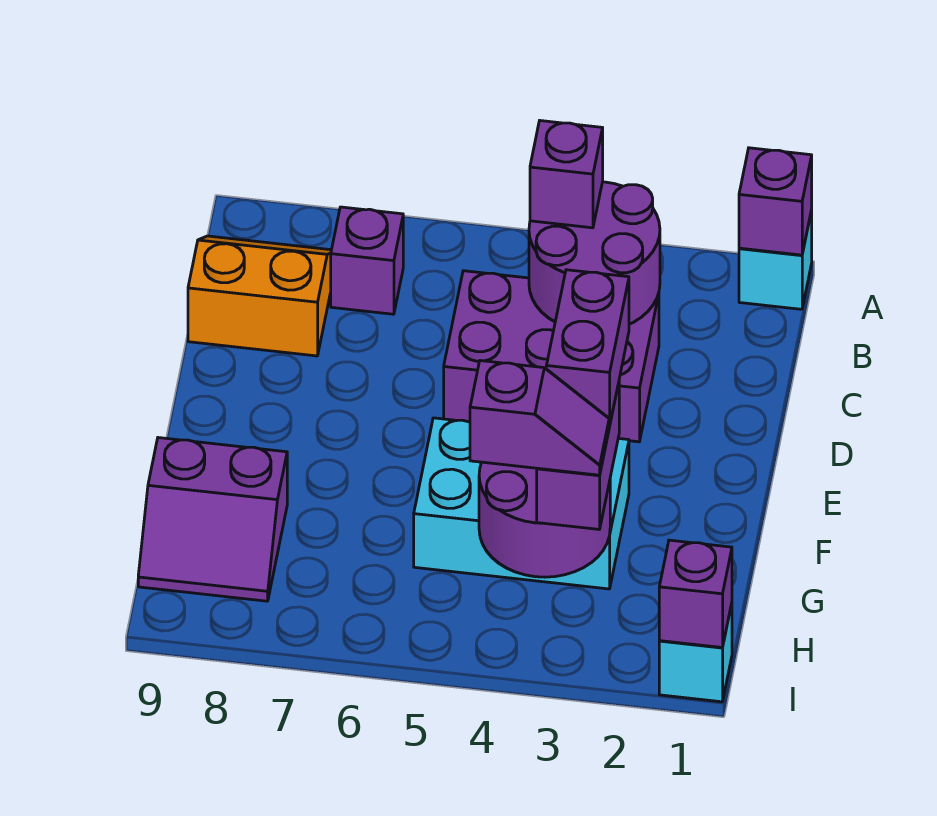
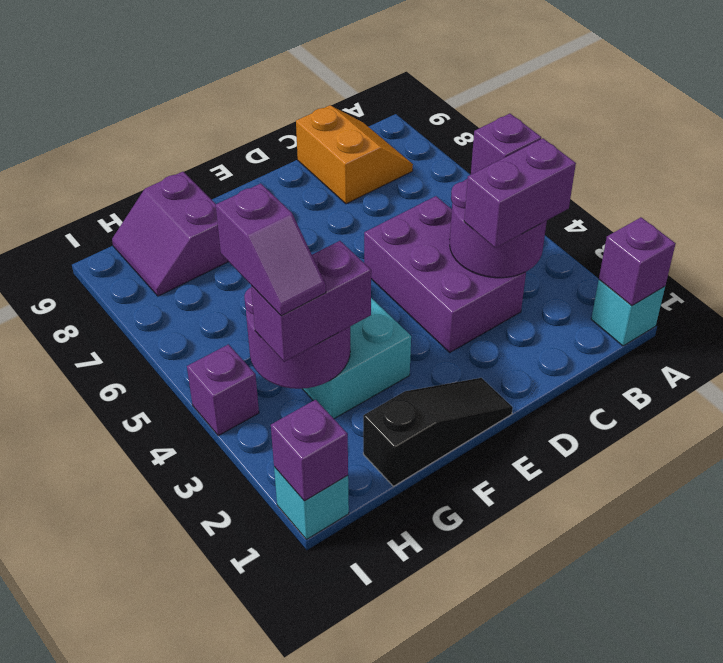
purple 1x1 brick [331,207,403,314] -> purple 1x1 brick moved to [187,344,259,436]
none -> black 1x3 slope [363,378,513,486]
purple 1x2 brick [546,270,629,426] -> purple 1x2 brick moved to [464,138,576,248]

